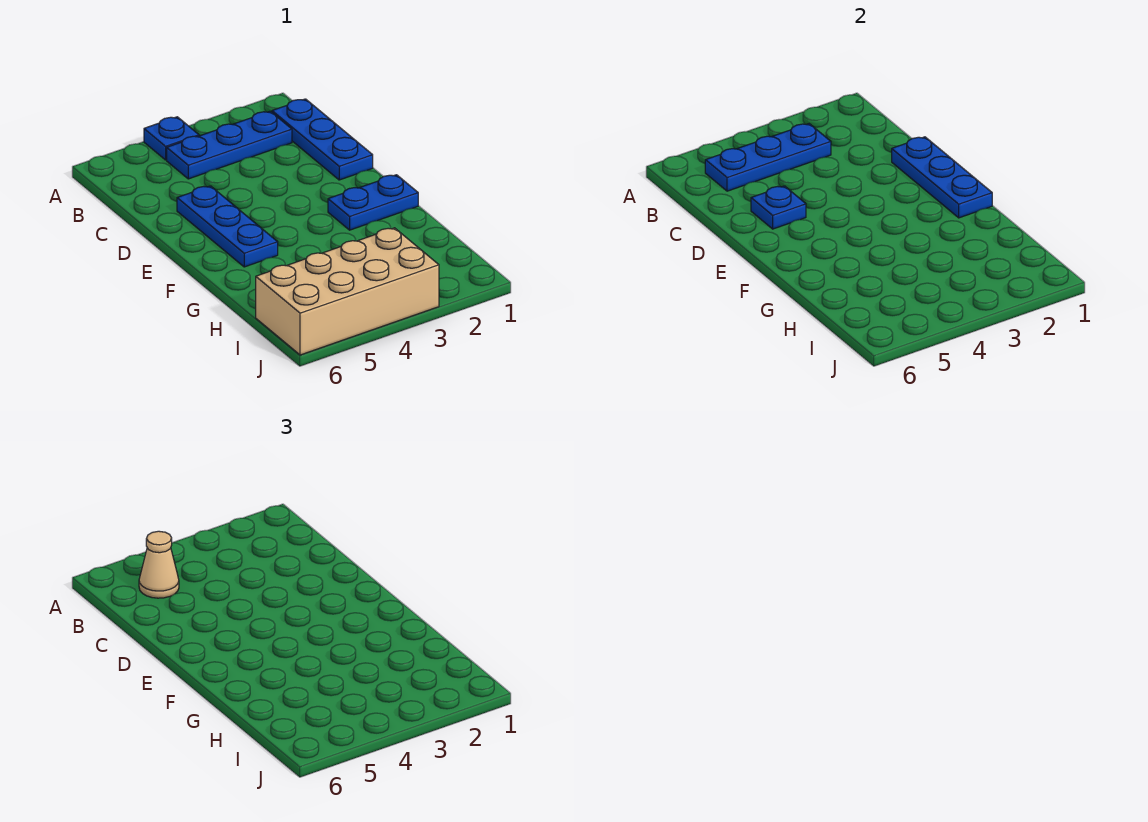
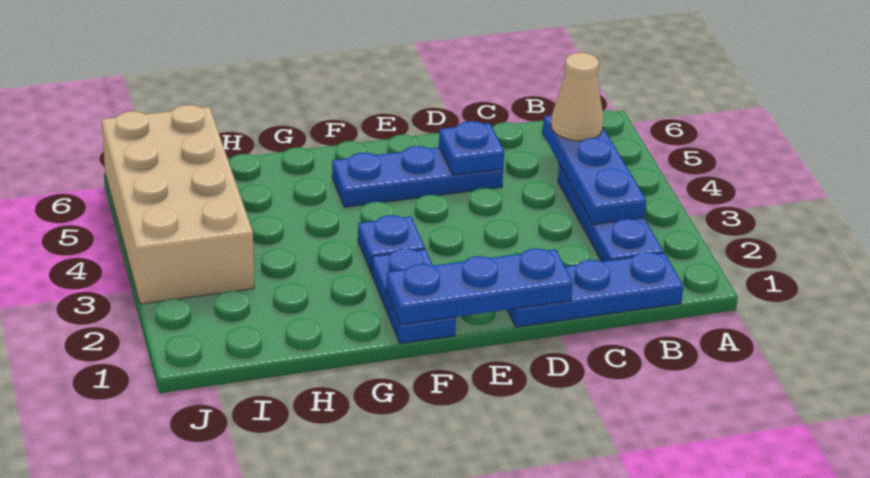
blue 1x1 plate [144,117,199,160] -> blue 1x1 plate moved to [358,215,425,273]

